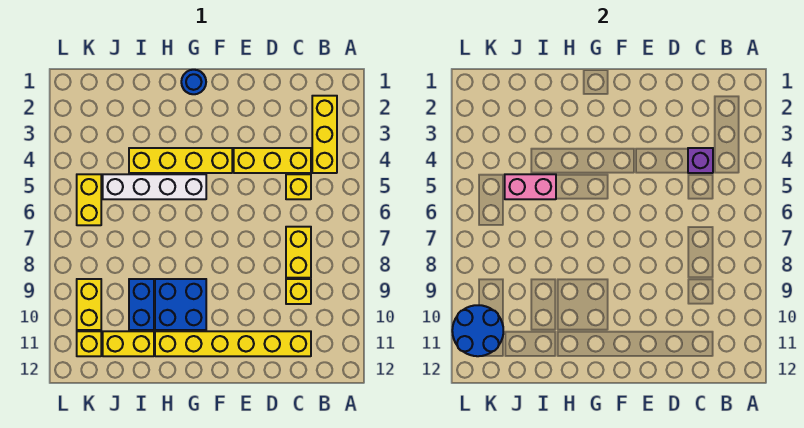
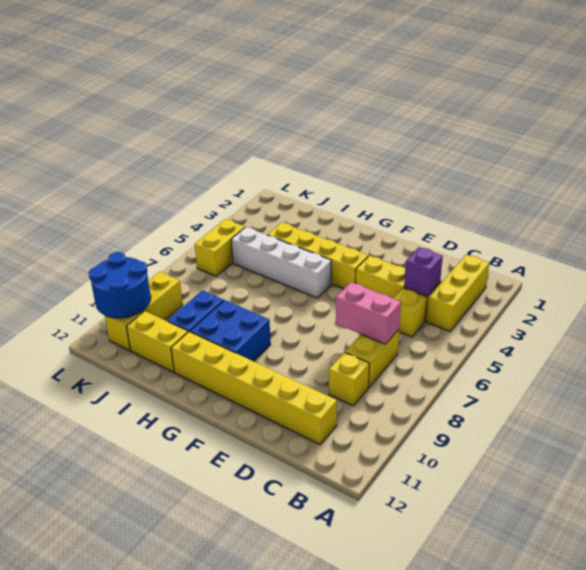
blue 1x1 round brick [181,70,206,94] -> none
pink 1x2 brick [505,174,556,199] -> pink 1x2 brick moved to [336,282,401,344]

